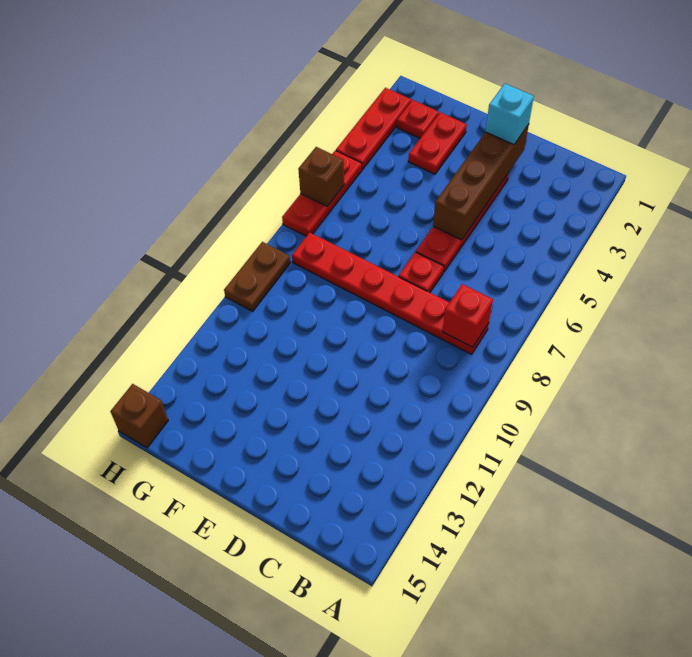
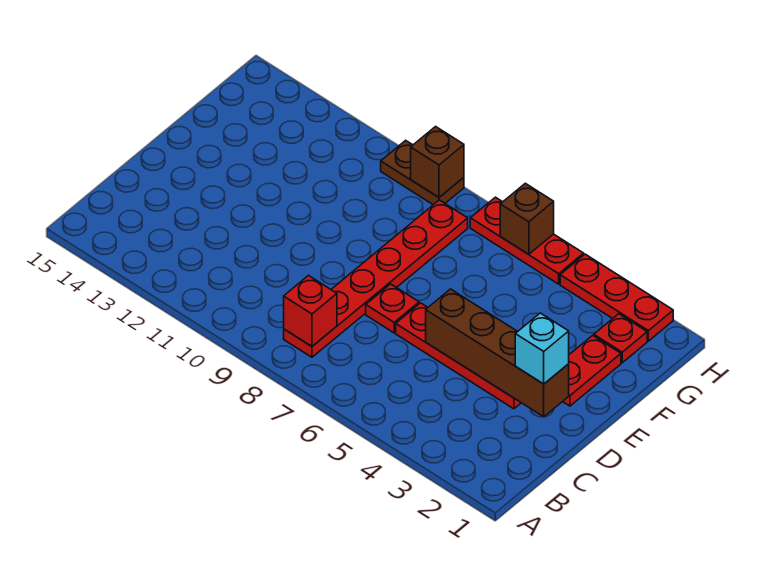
red 1x2 plate [408,112,467,174] -> red 1x2 plate turned to [563,335,621,406]
brown 1x1 brick [110,384,168,448] -> brown 1x1 brick moved to [411,127,464,197]

